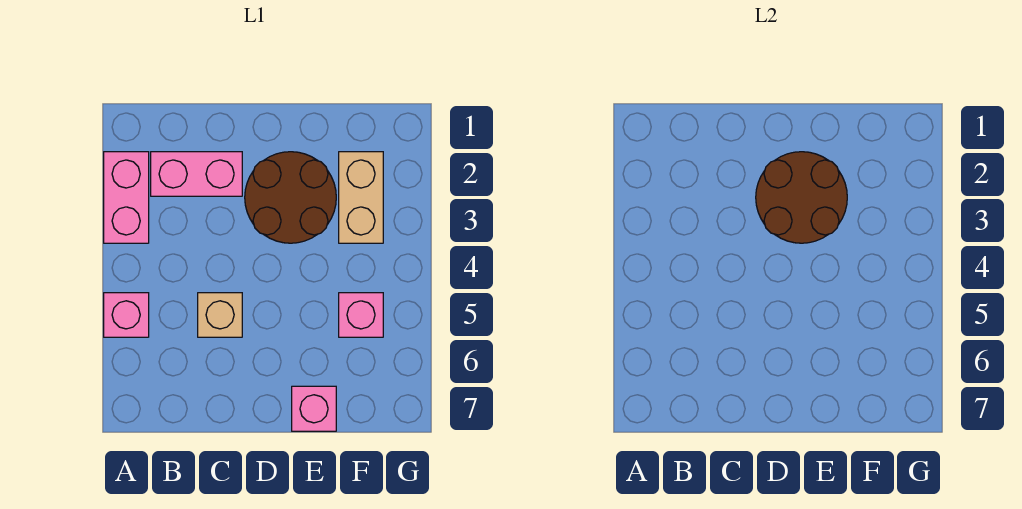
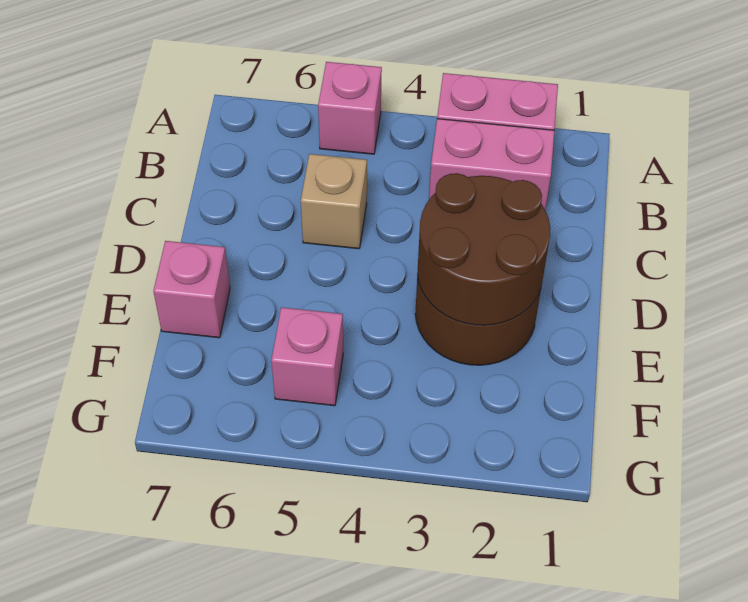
pink 1x2 brick [151,152,242,196] -> pink 1x2 brick turned to [429,119,554,209]
tan 1x2 brick [339,152,383,243] -> none

